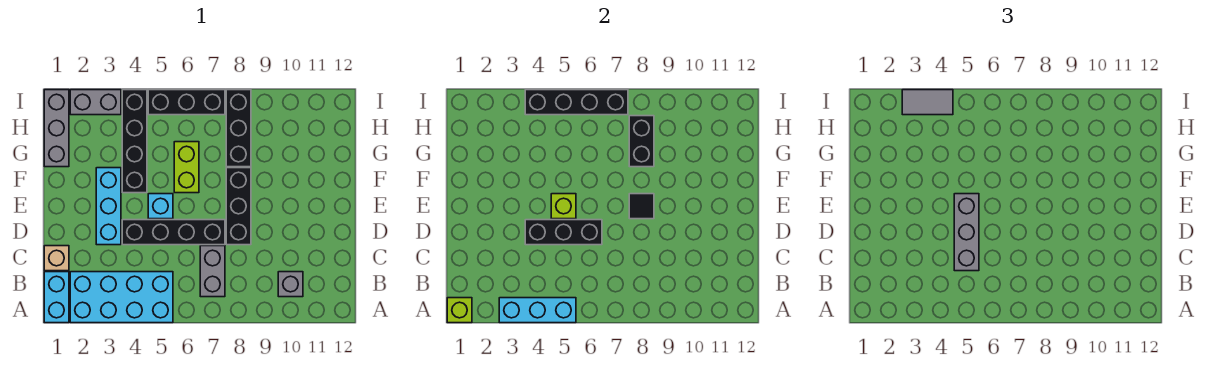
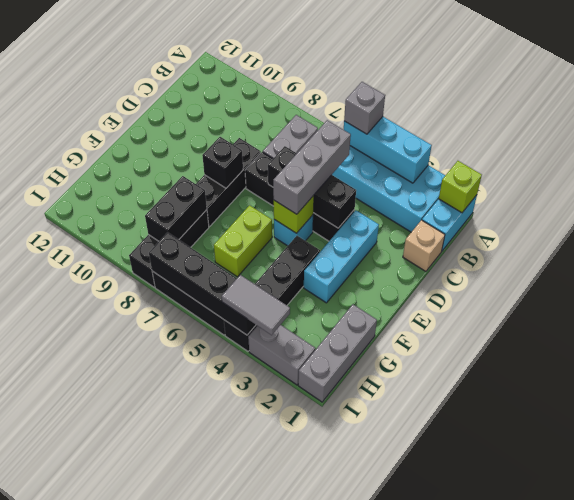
grey 1x1 brick [278,272,303,297] -> grey 1x1 brick moved to [344,82,385,134]
black 1x1 tile [629,194,654,219] -> black 1x1 brick [202,137,243,188]

